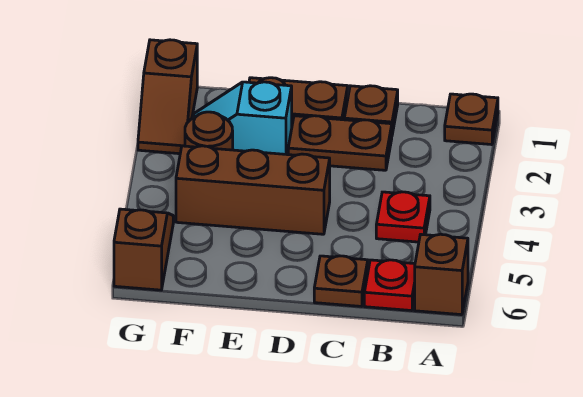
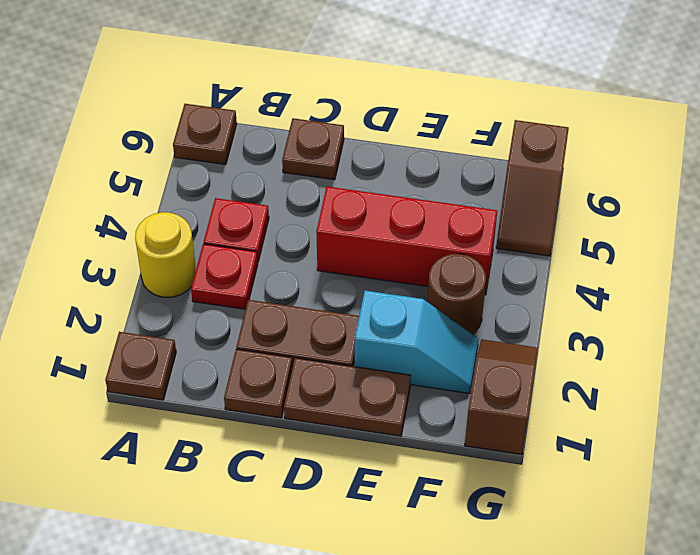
none -> yellow 1x1 round brick [135,212,196,297]
brown 1x1 brick [415,234,468,315] -> brown 1x1 plate [173,104,237,165]
red 1x1 plate [364,260,415,311] -> red 1x1 plate moved to [191,244,258,309]
brown 1x3 brick [176,146,330,234] -> red 1x3 brick [316,187,497,295]

